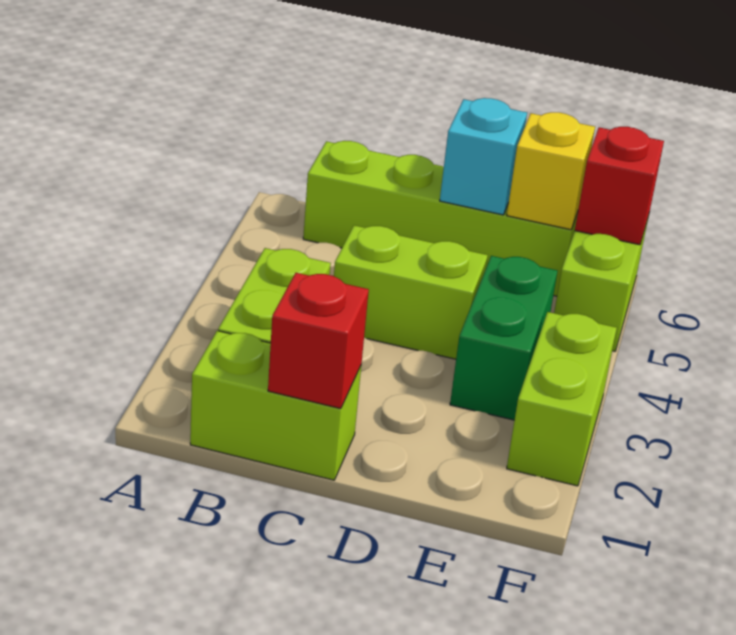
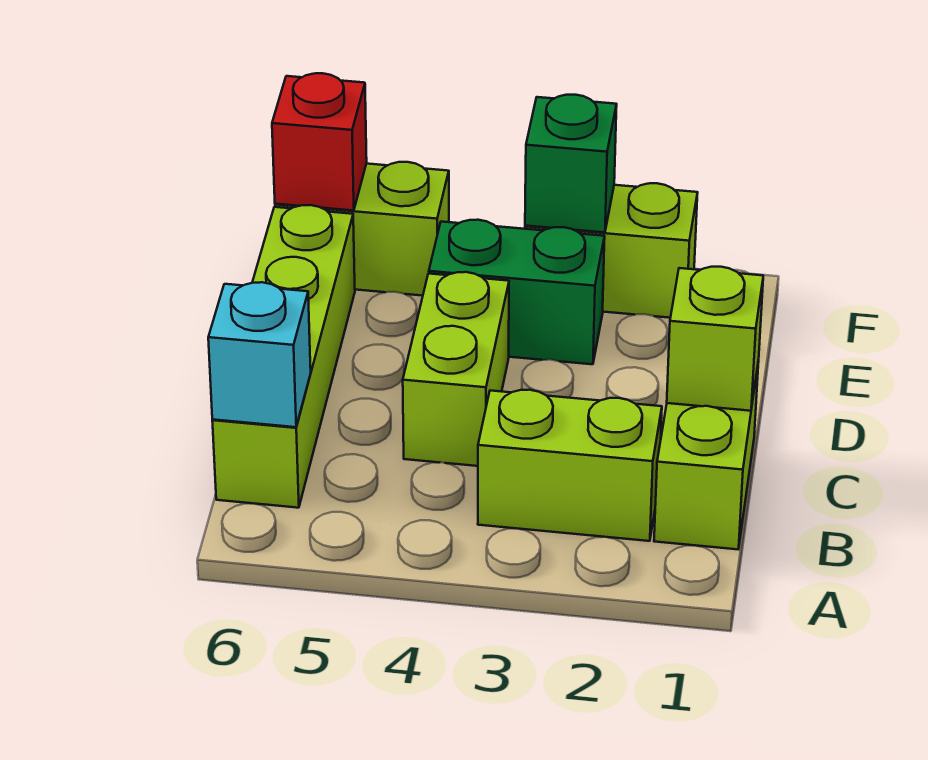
red 1x1 brick [268,273,369,409] -> lime 1x1 brick [667,267,763,411]
cyan 1x1 brick [440,98,527,215] -> cyan 1x1 brick moved to [208,282,311,427]
yellow 1x1 brick [507,112,595,230] -> none
none -> green 1x1 brick [525,95,617,232]

